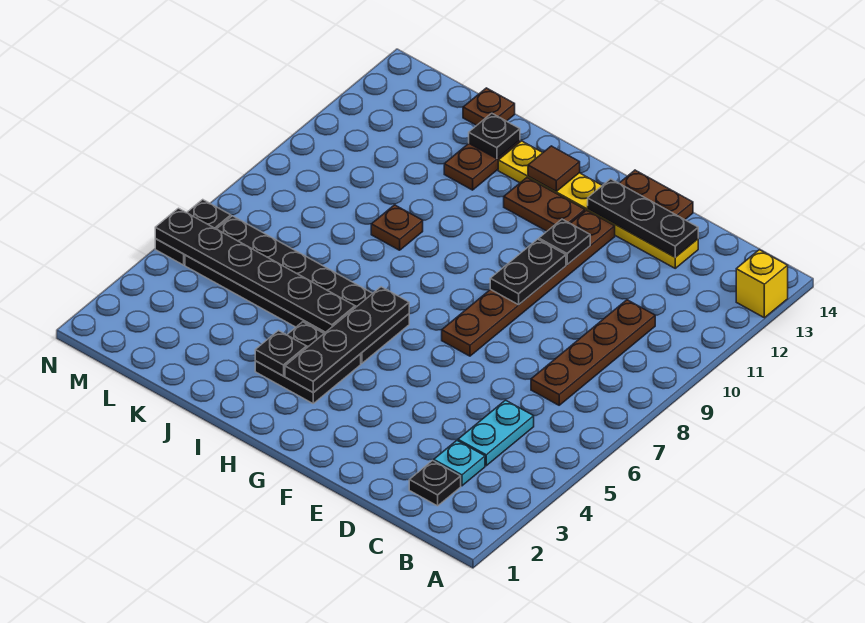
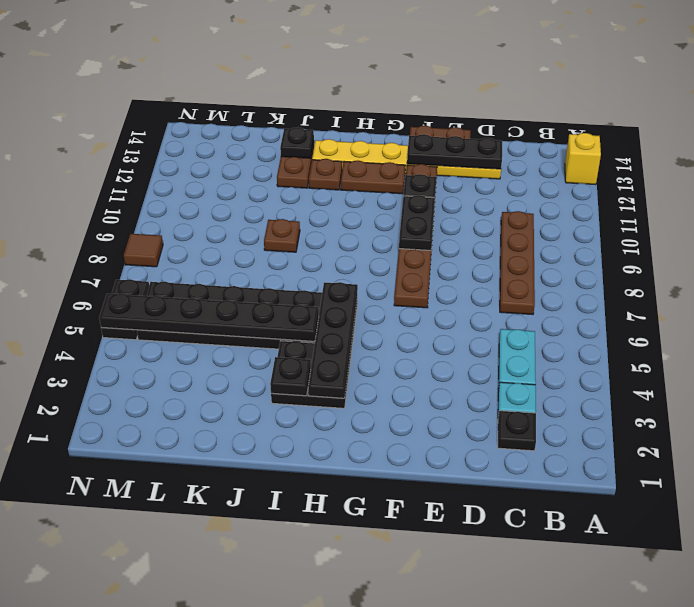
brown 1x1 tile [528,146,580,191] -> brown 1x1 tile moved to [124,234,163,267]
brown 1x1 plate [463,88,515,125] -> brown 1x1 plate moved to [309,159,342,190]

